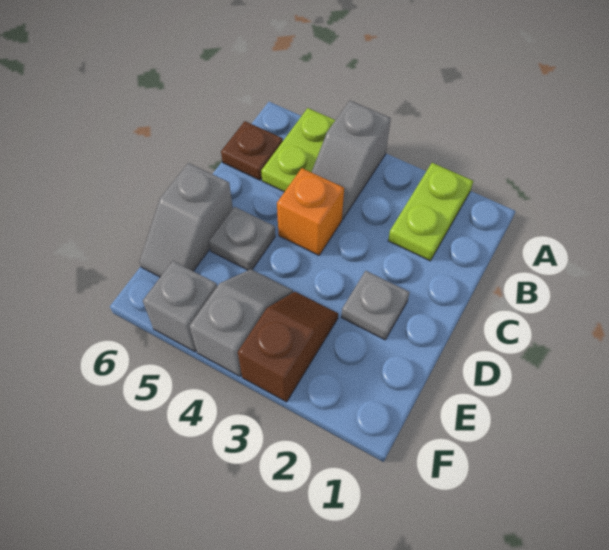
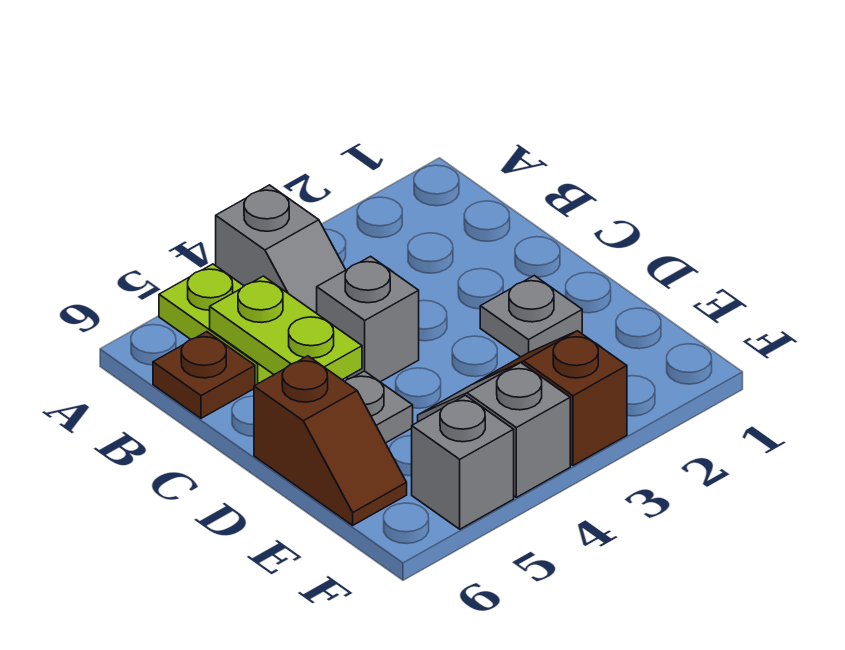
lime 1x2 plate [388,163,473,261] -> lime 1x2 plate moved to [210,276,362,380]
orange 1x1 brick [277,168,344,255] -> grey 1x1 brick [317,256,419,382]
grey 1x2 slope [139,163,233,277] -> brown 1x2 slope [254,356,407,525]

